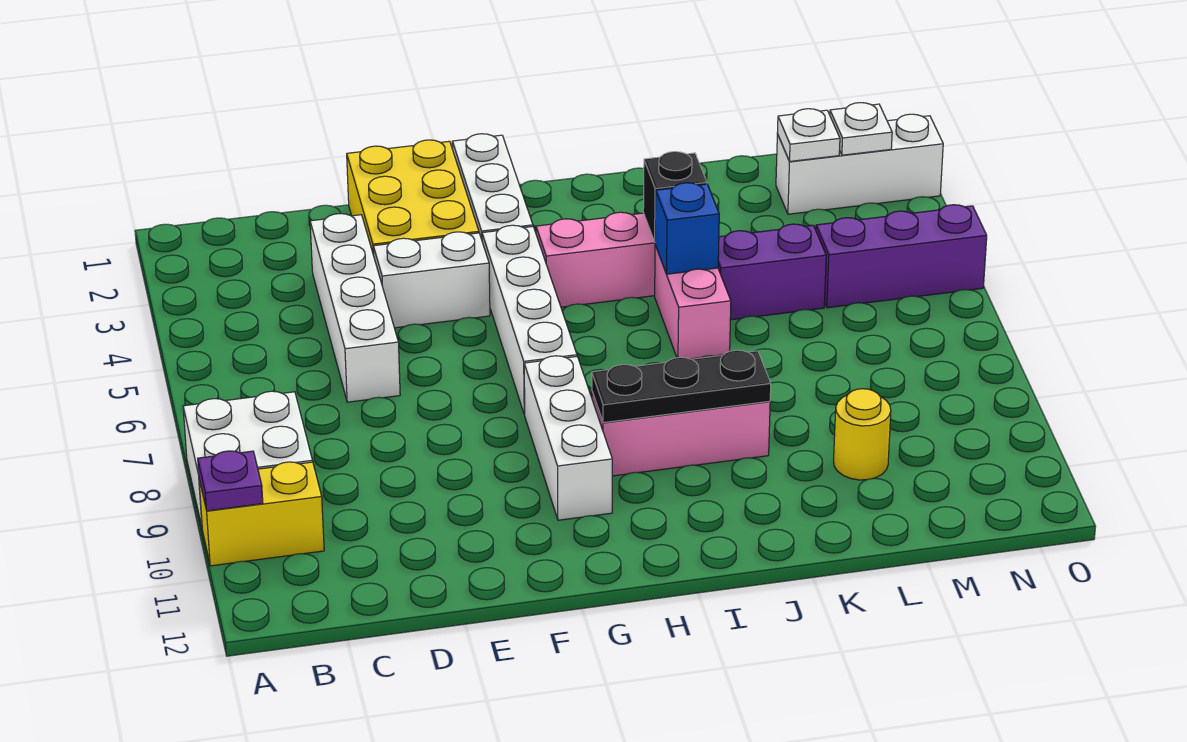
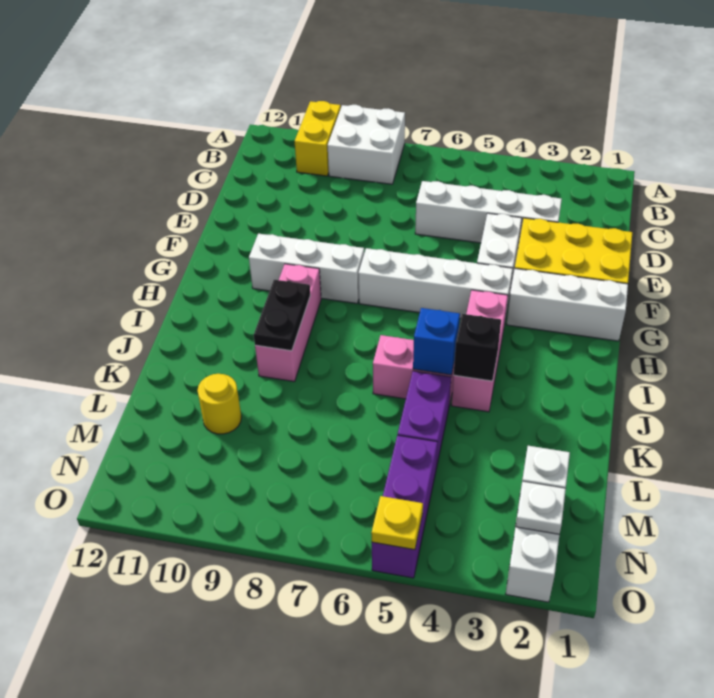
purple 1x1 plate [198,451,263,511] -> none
black 1x3 plate [592,350,771,423] -> black 1x2 plate [254,280,310,351]
none -> yellow 1x1 plate [371,496,423,550]

